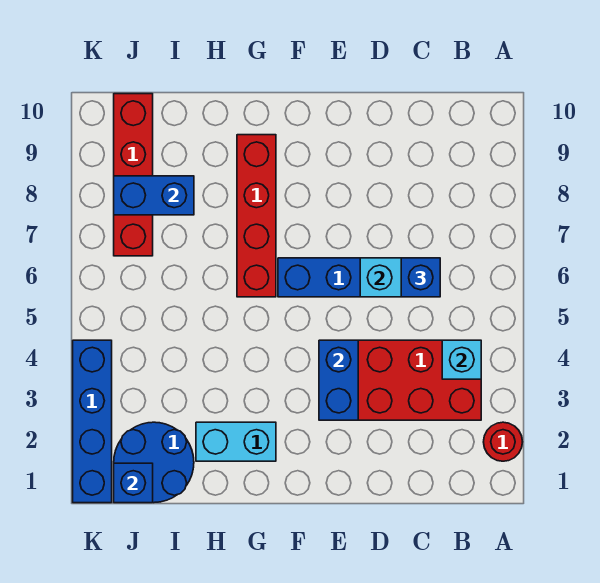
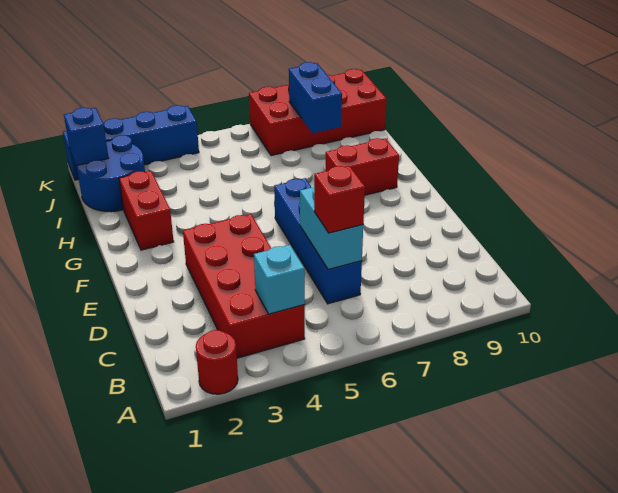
blue 1x1 brick [401,258,440,297] -> red 1x1 brick [314,166,365,233]
blue 1x2 brick [319,340,358,420] -> none
cyan 1x2 brick [196,422,276,461] -> red 1x2 brick [119,171,174,250]
red 1x4 brick [237,135,276,297] -> red 1x2 brick [326,138,399,195]
red 1x4 brick [114,94,153,256] -> red 2x4 brick [249,69,387,156]

